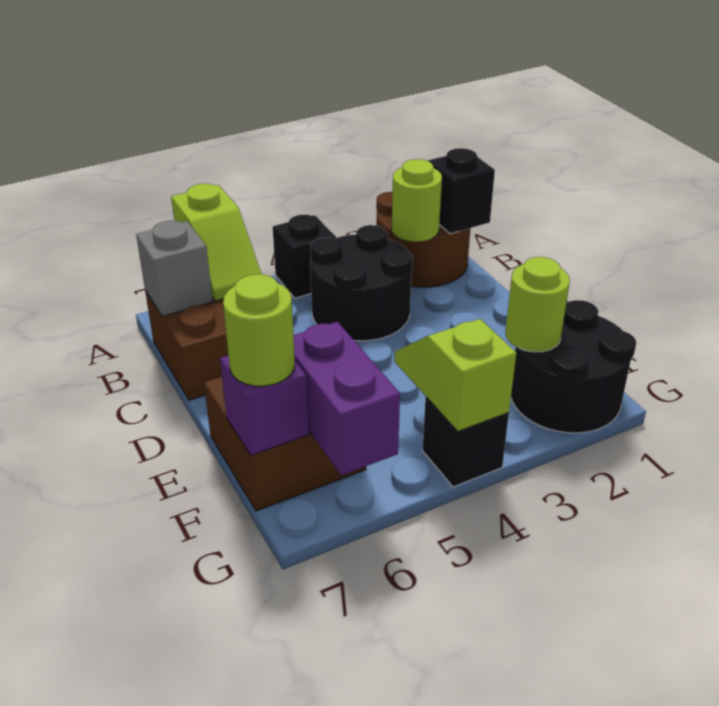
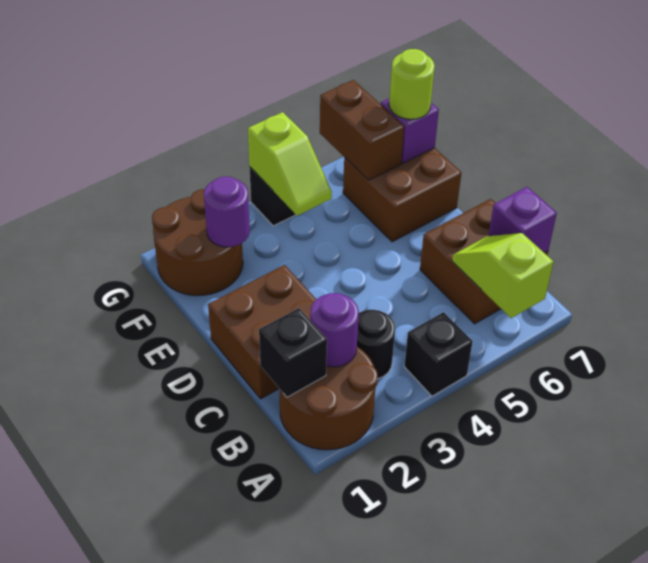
lime 1x1 round brick [392,159,442,242] -> purple 1x1 round brick [310,293,359,367]
black 2x2 round brick [310,225,413,341] -> black 1x1 round brick [357,310,395,379]
grey 1x1 brick [136,221,213,316] -> purple 1x1 brick [488,187,557,253]
none -> brown 2x2 brick [208,265,316,399]
black 2x2 round brick [511,300,636,433] -> brown 2x2 round brick [152,189,243,296]
lime 1x1 round brick [505,257,570,352] -> purple 1x1 round brick [204,177,250,247]
purple 1x2 brick [293,322,400,475] -> brown 1x2 brick [320,80,404,180]

